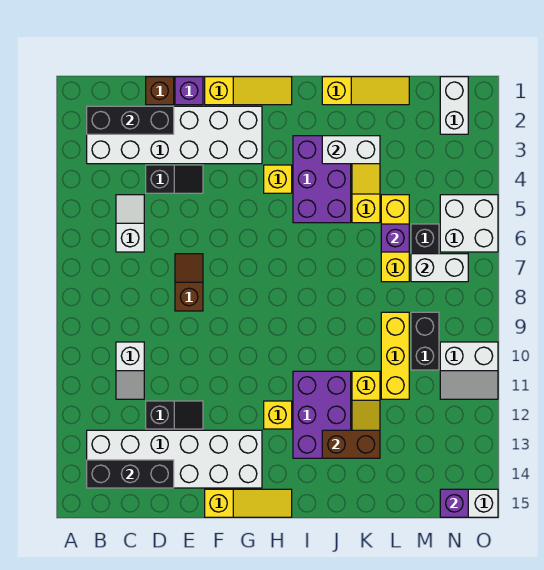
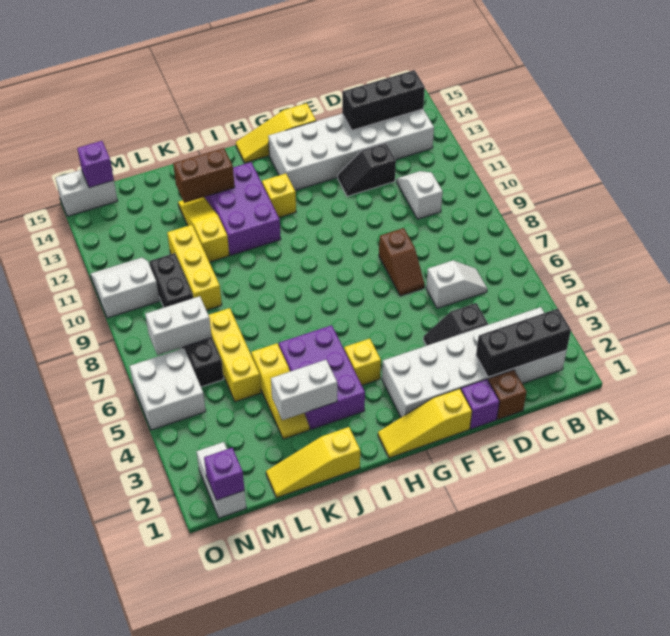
white 1x2 slope [116,195,144,252] -> white 1x2 slope turned to [426,260,487,308]
purple 1x1 brick [381,224,409,252] -> purple 1x1 brick moved to [204,448,244,500]

